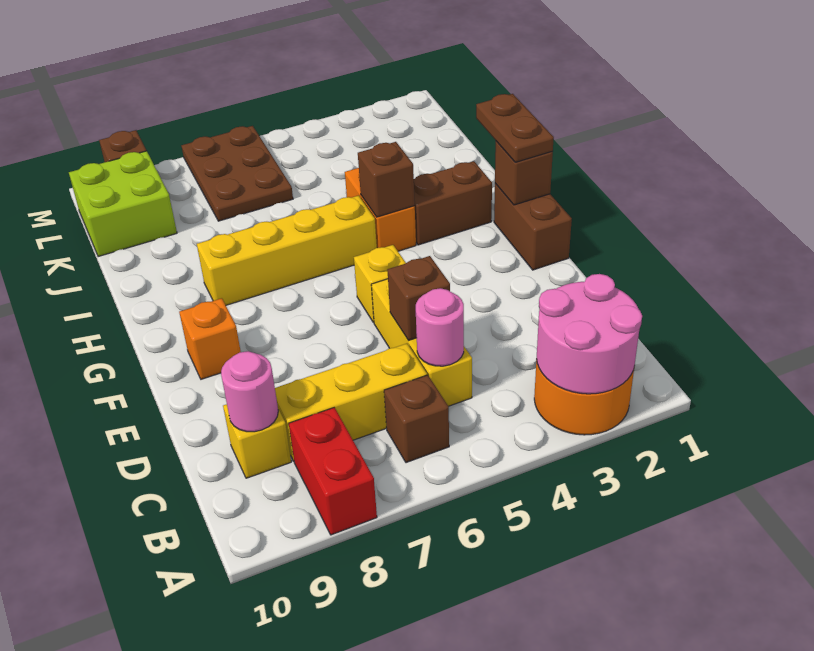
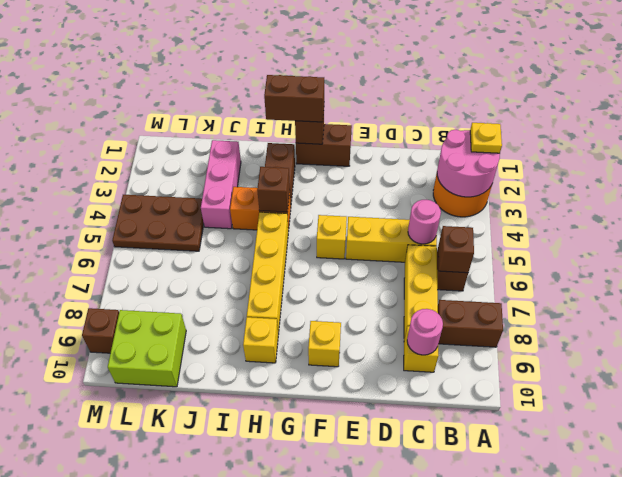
none -> yellow 1x1 plate [470,123,502,153]
red 1x2 brick [289,407,377,535] -> brown 1x2 brick [438,300,503,347]
brown 1x1 brick [388,256,450,340] -> brown 1x1 brick moved to [438,226,474,273]
orange 1x1 brick [179,298,241,379] -> yellow 1x1 brick [308,321,341,367]
brown 1x2 plate [476,94,554,162] -> brown 1x2 brick [264,75,324,122]
none -> yellow 1x1 brick [243,317,278,363]
none -> pink 1x3 brick [201,140,241,229]
brown 2x3 plate [181,126,293,221] -> brown 2x3 plate moved to [112,195,204,251]

